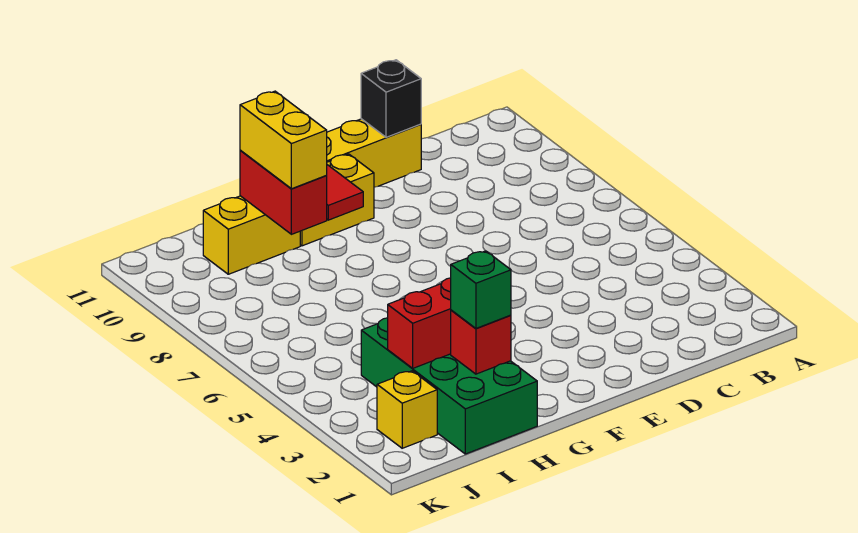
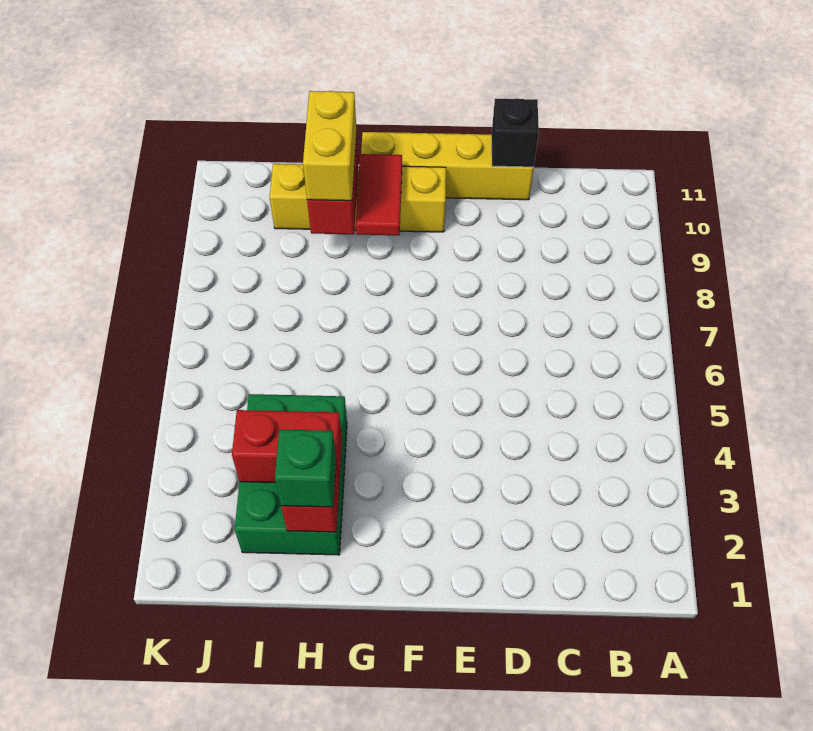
green 2x4 brick [361,318,537,454] -> green 2x3 brick [235,394,347,555]
yellow 1x1 brick [377,371,437,448] -> none

